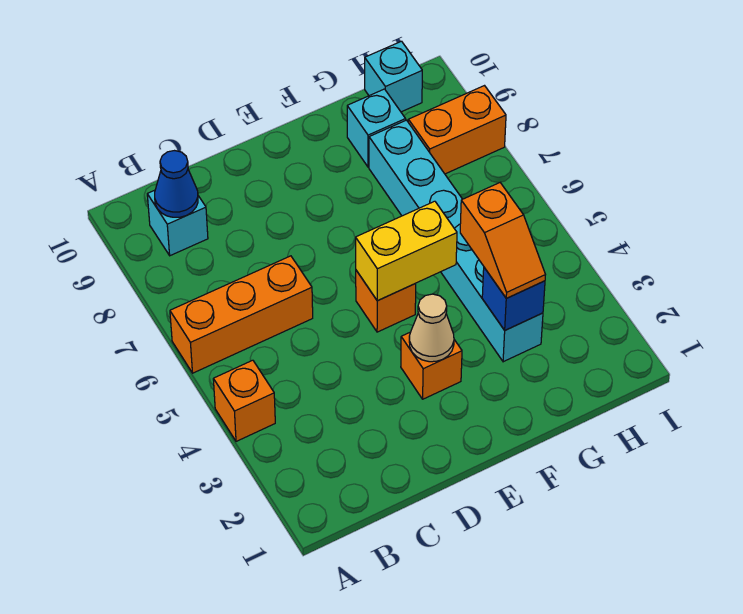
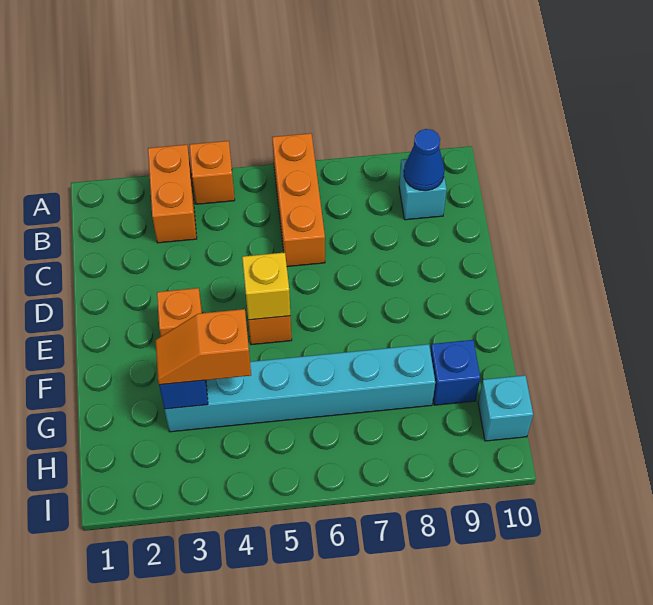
tan 1x1 cone [409,294,454,362] -> none
yellow 1x2 brick [356,201,457,301] -> yellow 1x1 brick [242,252,290,320]
cyan 1x1 brick [347,89,406,167] -> blue 1x1 brick [430,340,480,405]
orange 1x2 brick [408,86,506,174] -> orange 1x2 brick moved to [148,145,197,243]

